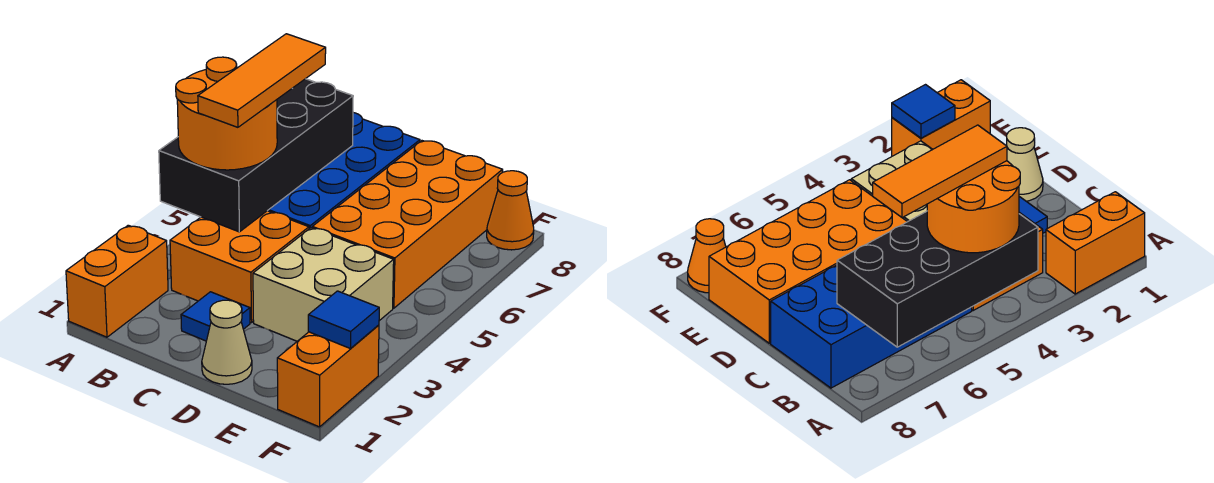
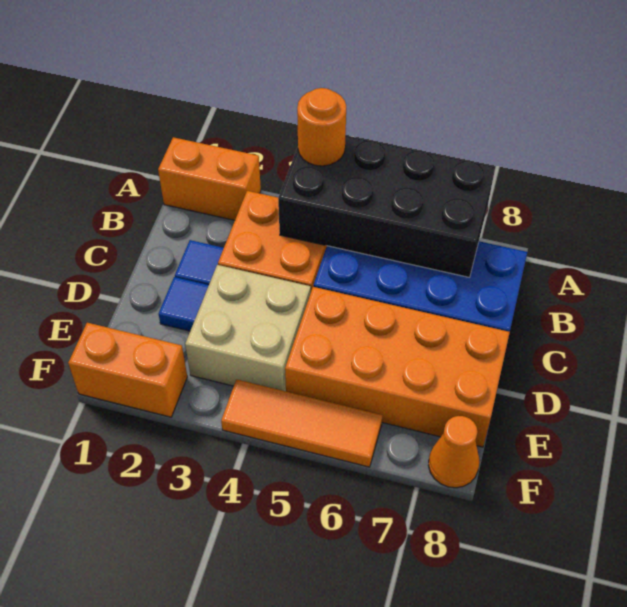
orange 2x2 round brick [176,57,277,170] -> orange 1x1 round brick [297,88,346,166]
orange 1x3 tile [198,34,326,127] -> orange 1x3 tile moved to [221,379,383,467]
tan 1x1 cone [202,300,252,384] -> none
blue 1x1 tile [308,291,379,349] -> blue 1x1 tile moved to [159,277,209,331]

